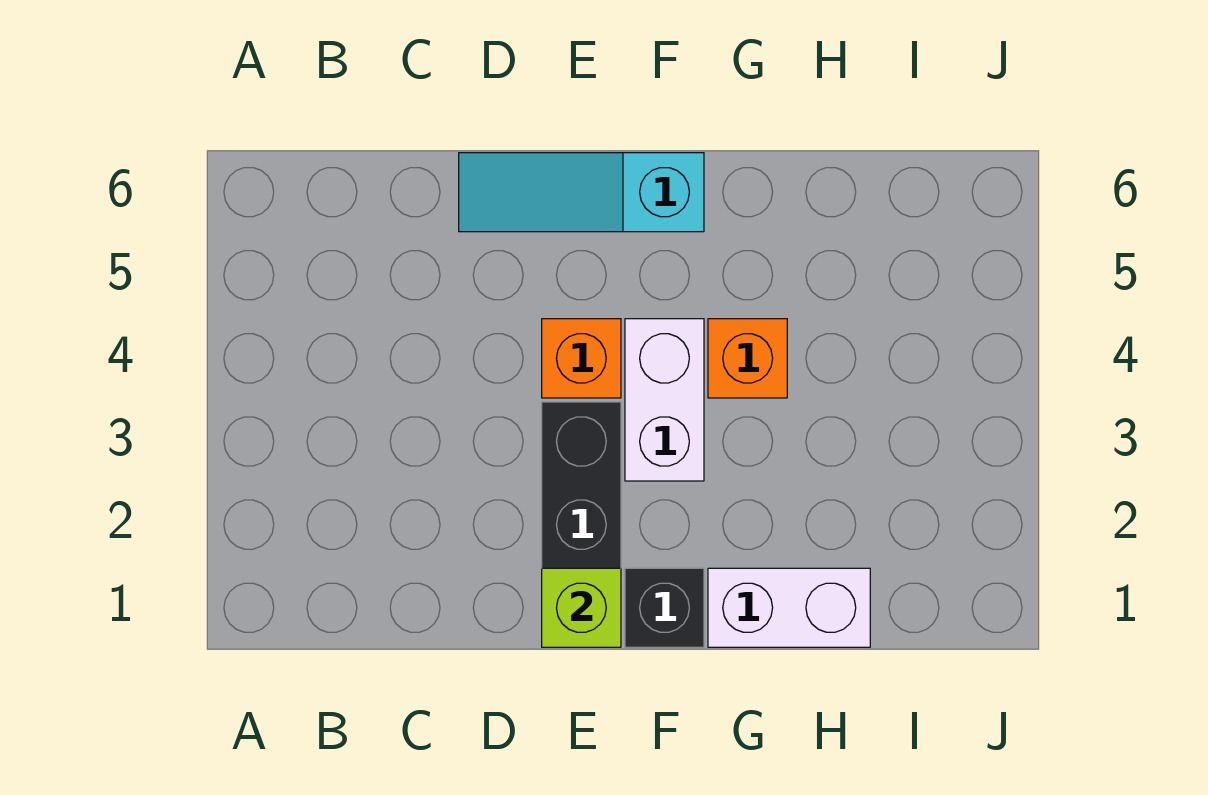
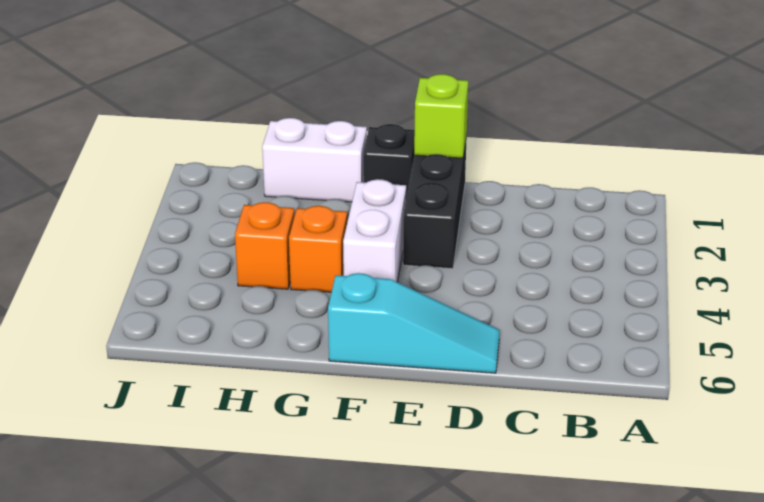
orange 1x1 brick [542,319,621,398] -> orange 1x1 brick moved to [235,202,295,289]

